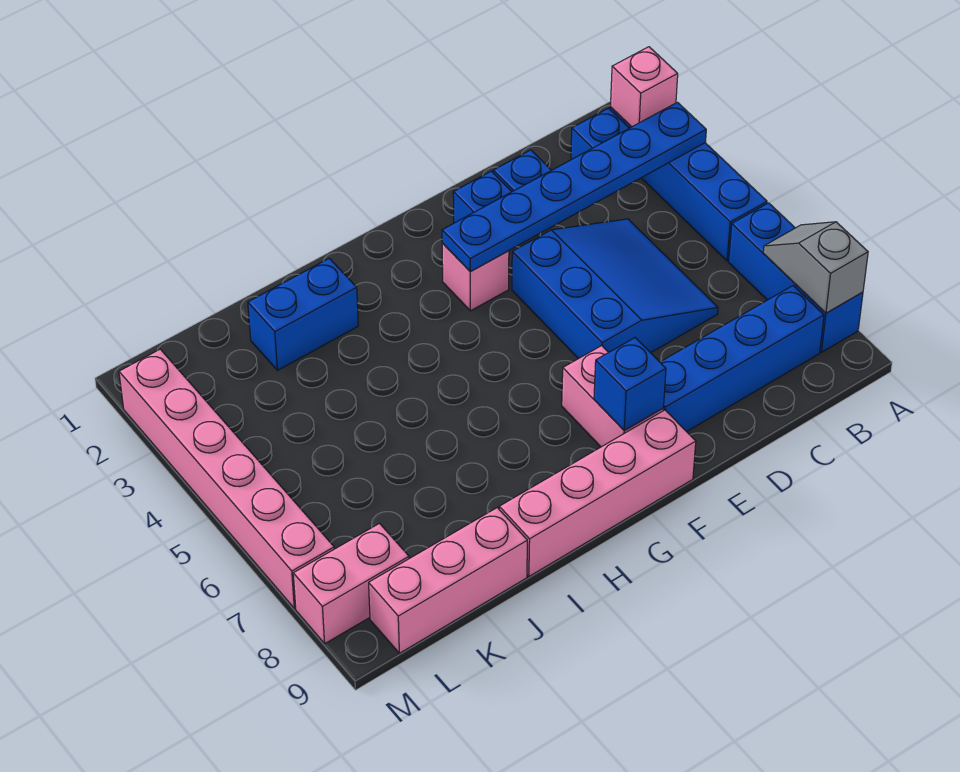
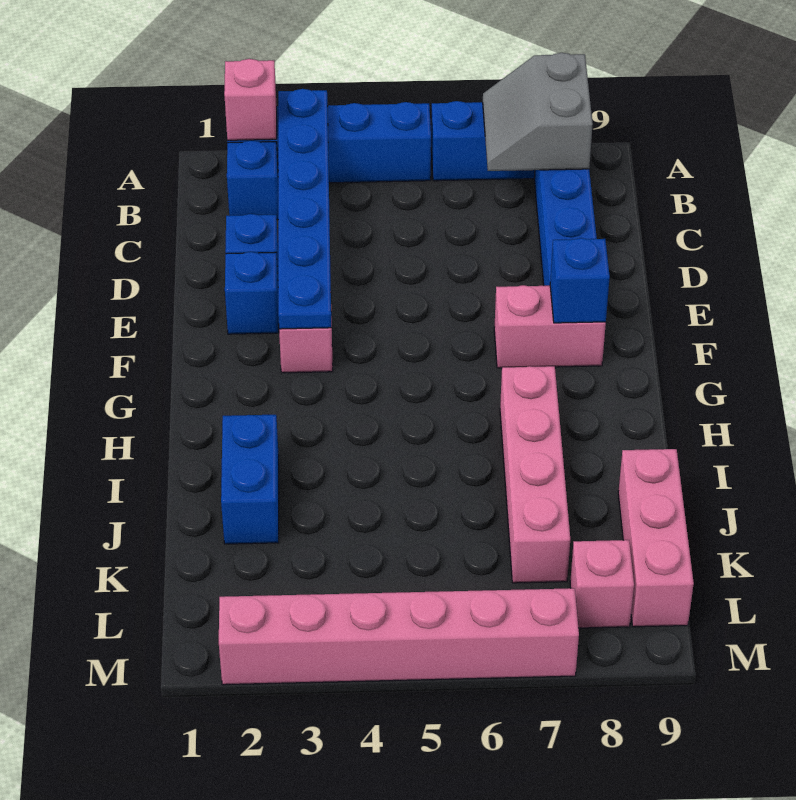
grey 1x2 slope [763,222,868,313] -> grey 2x2 slope [483,53,593,171]
blue 3x3 slope [512,219,718,359] -> none
pink 1x4 brick [499,410,696,576] -> pink 1x4 brick moved to [500,366,570,583]
pink 1x2 brick [293,523,409,644] -> pink 1x1 brick [570,540,634,628]

